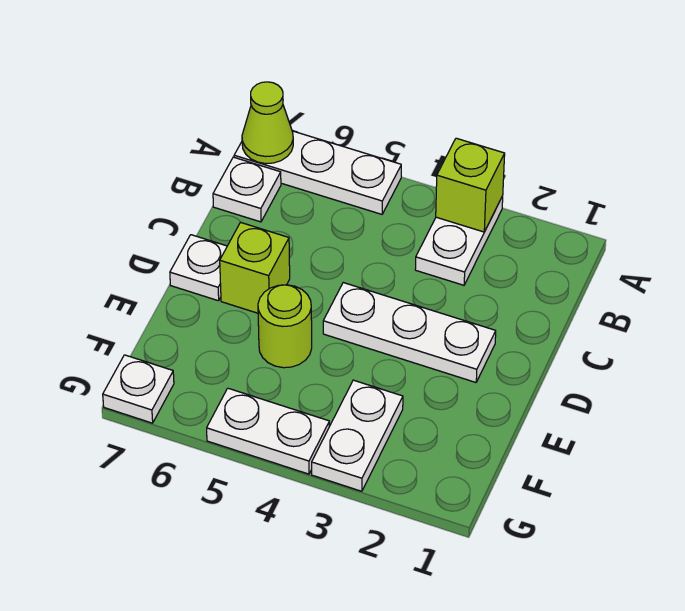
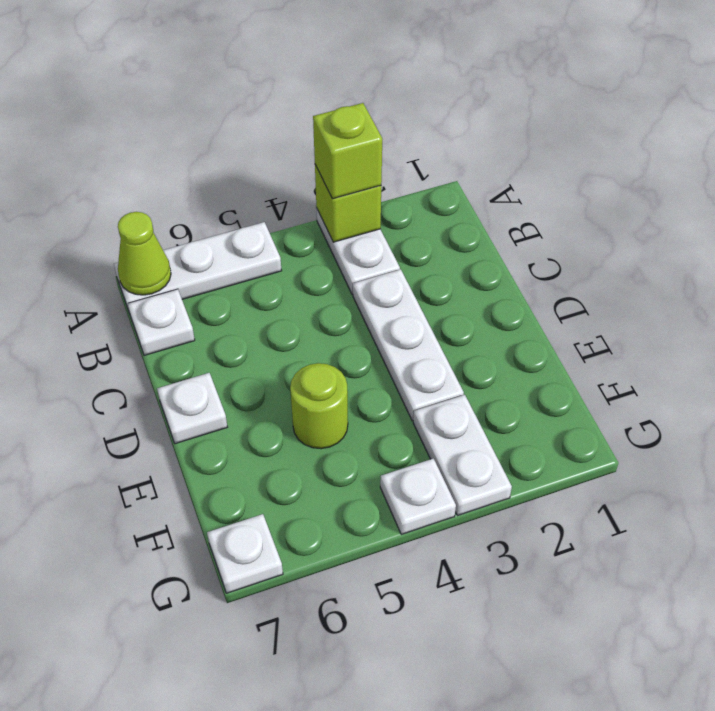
white 1x3 plate [323,283,496,382] -> white 1x3 plate turned to [353,269,464,421]
lime 1x1 brick [220,222,290,313] -> lime 1x1 brick moved to [313,103,382,199]
white 1x2 plate [207,388,329,474] -> white 1x1 plate [380,459,456,534]

